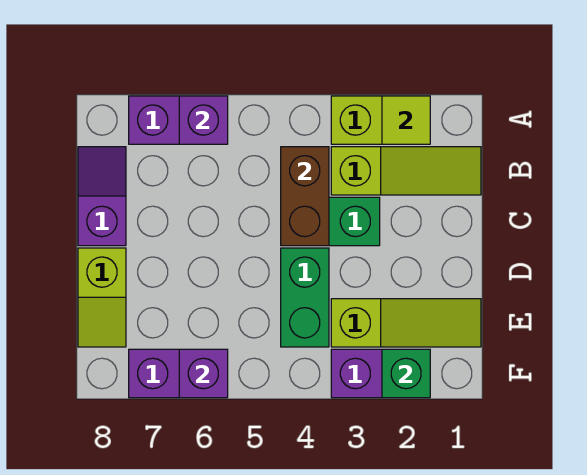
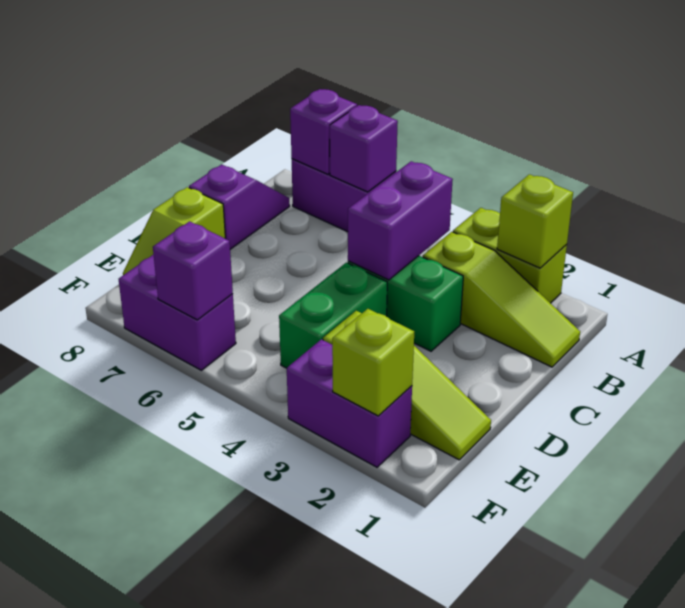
lime 1x1 tile [382,96,430,144] -> lime 1x1 brick [497,174,573,268]
none -> purple 1x1 brick [290,89,357,174]
brown 1x2 brick [281,147,329,246] -> purple 1x2 brick [348,161,453,280]
green 1x1 brick [382,349,430,398] -> lime 1x1 brick [332,309,414,416]

